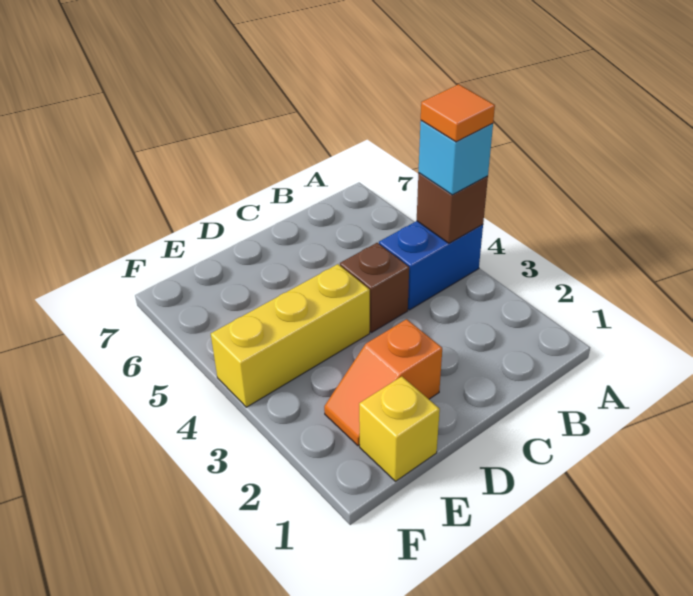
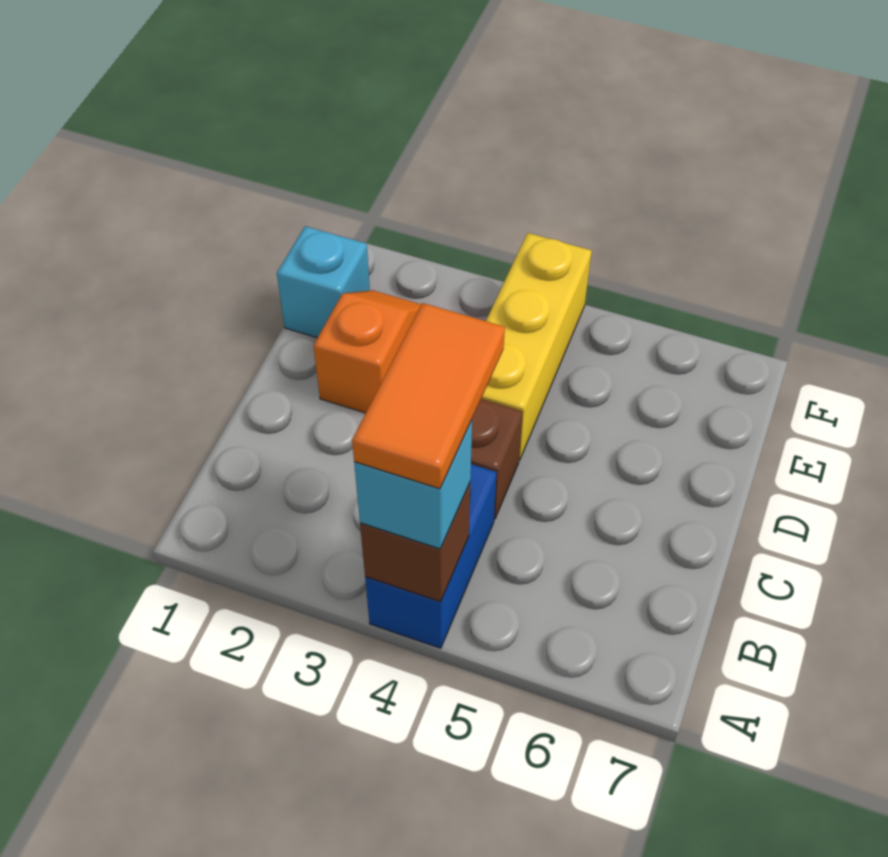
orange 1x1 tile [421,84,495,142] -> orange 1x2 tile [352,303,505,489]
yellow 1x1 brick [359,376,440,481] -> cyan 1x1 brick [277,226,370,338]

